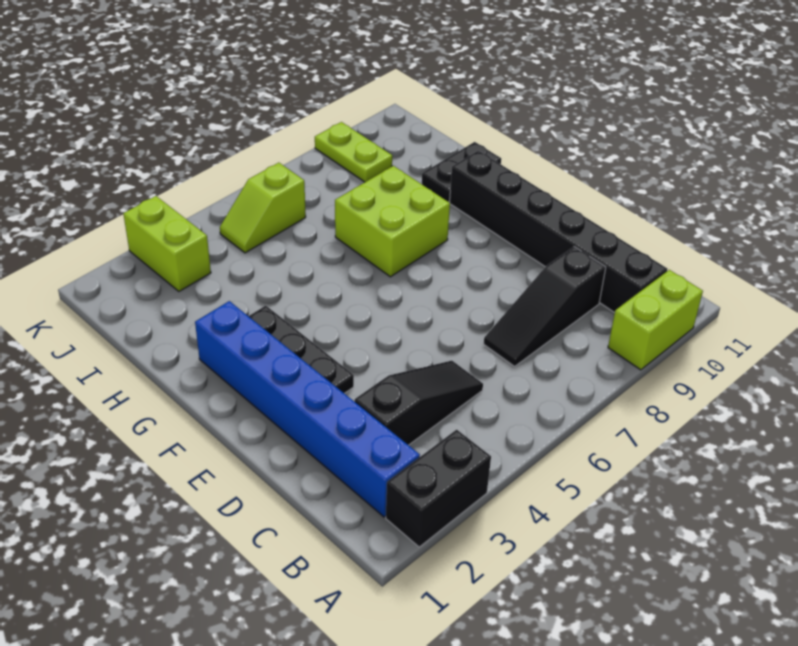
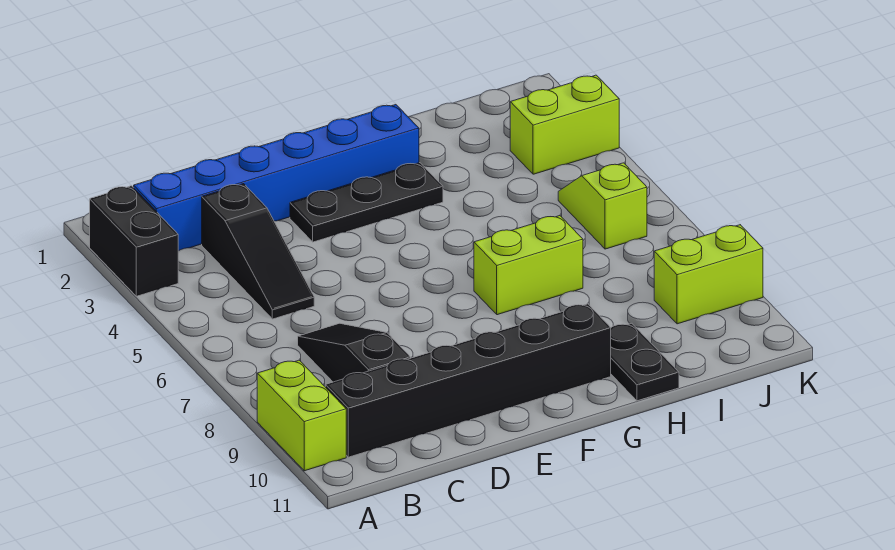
lime 2x2 brick [335,166,450,277] -> lime 1x2 brick [474,216,583,315]
lime 1x2 plate [315,122,392,182] -> lime 1x2 brick [654,225,763,324]

